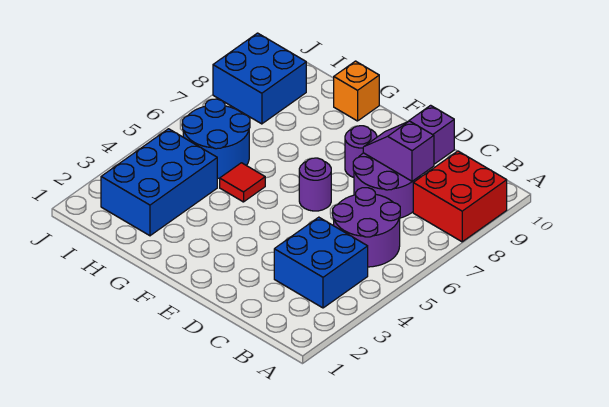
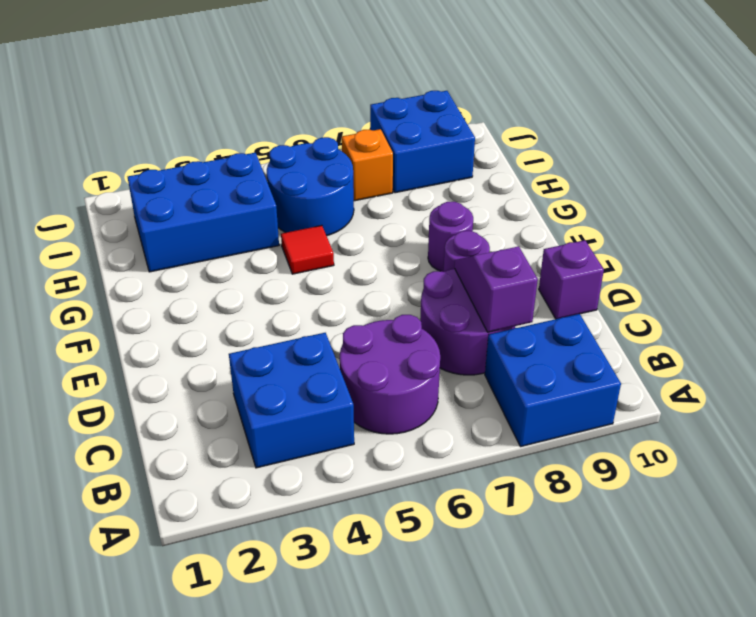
red 2x2 brick [413,151,507,242] -> blue 2x2 brick [485,314,621,447]
purple 1x1 round brick [299,158,331,211] -> purple 1x1 round brick moved to [428,202,473,272]
orange 1x1 brick [334,61,379,121] -> orange 1x1 brick moved to [342,129,393,201]

